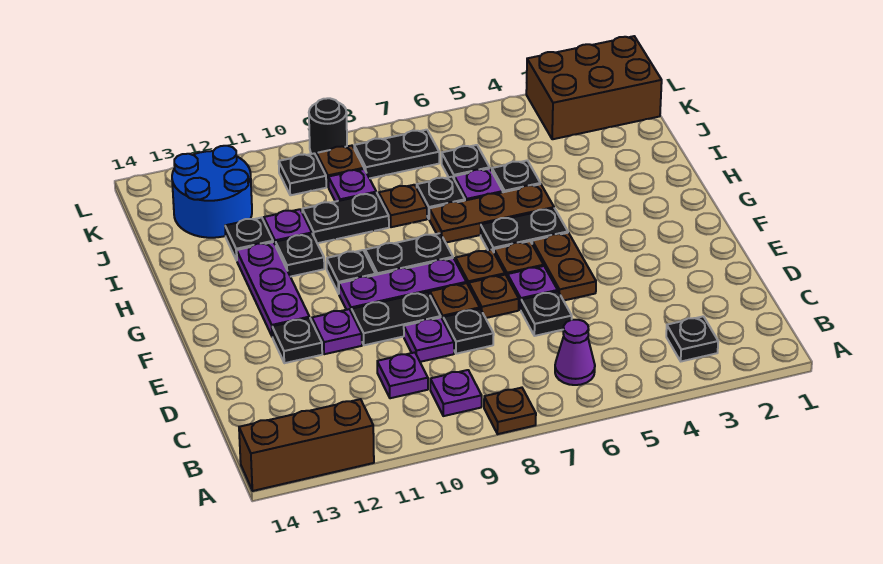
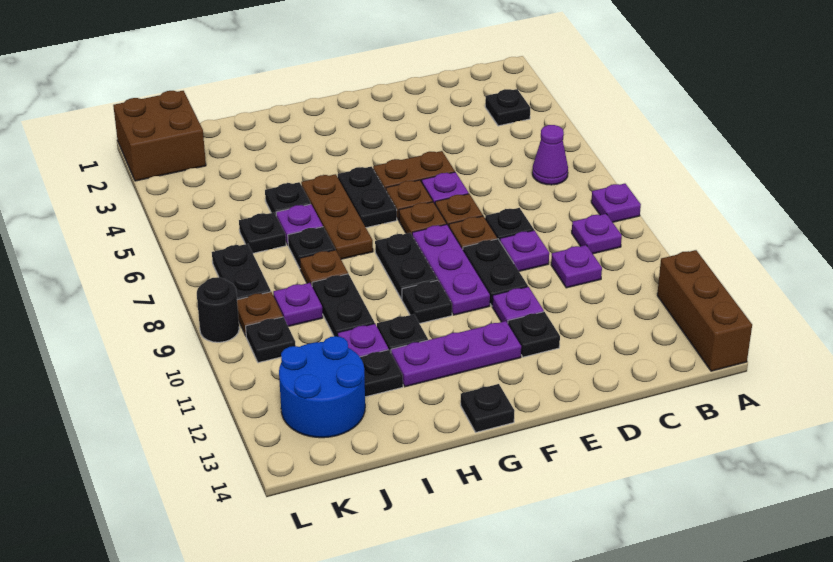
brown 1x1 plate [484,388,536,434] -> purple 1x1 plate [591,184,641,222]
black 1x1 plate [521,291,572,336] -> black 1x1 plate moved to [461,384,515,432]
brown 2x3 brick [526,36,662,139] -> brown 2x2 brick [113,91,206,181]

